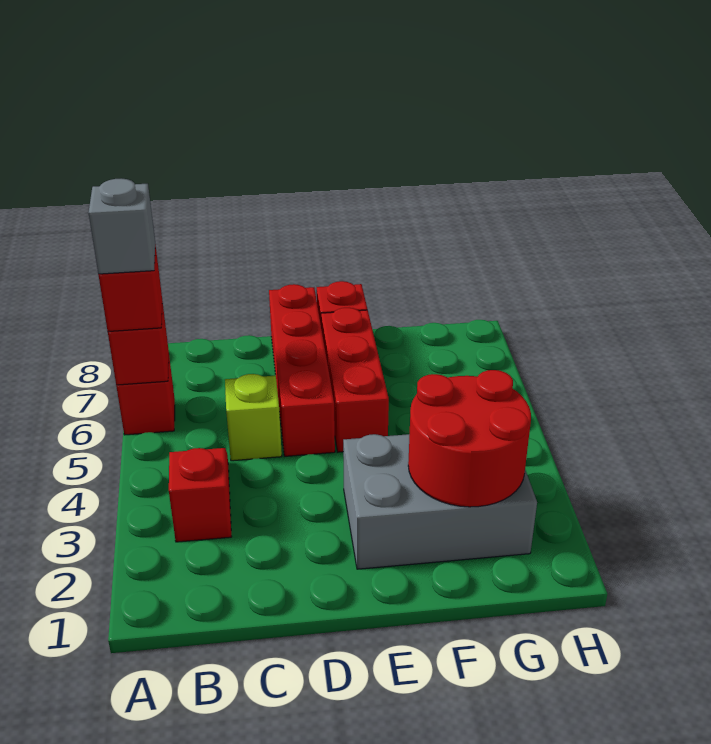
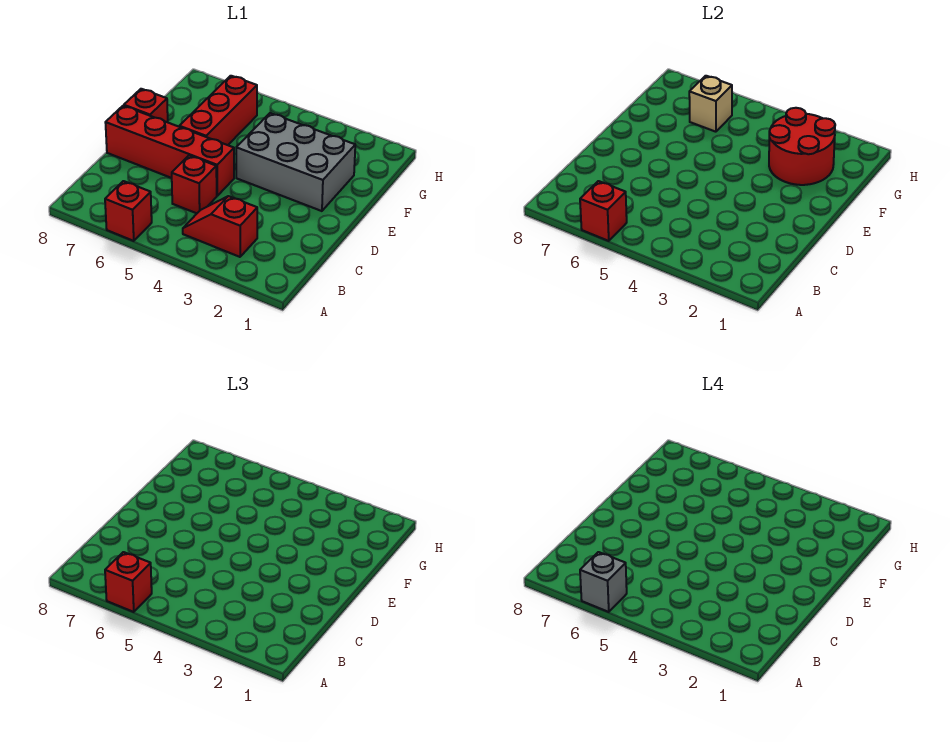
lime 1x1 brick [225,374,282,461] -> red 1x1 brick [172,155,217,213]
grey 2x3 brick [343,434,537,569] -> grey 2x3 brick turned to [236,113,355,211]
red 1x3 brick [321,308,389,452] -> red 1x3 brick turned to [179,76,257,145]
none -> tan 1x1 brick [689,76,732,132]

